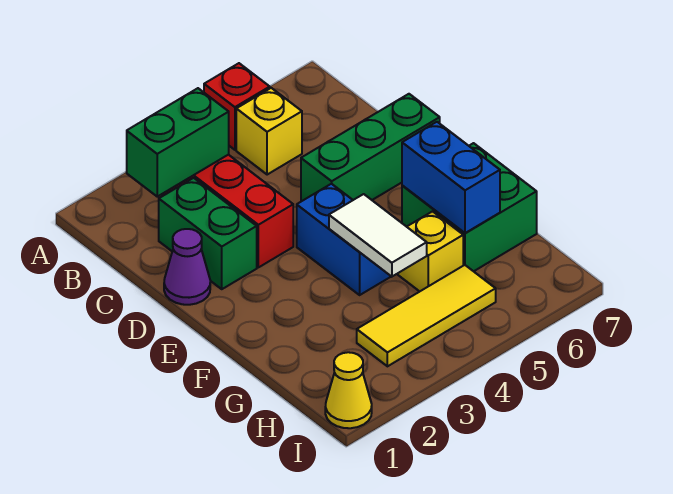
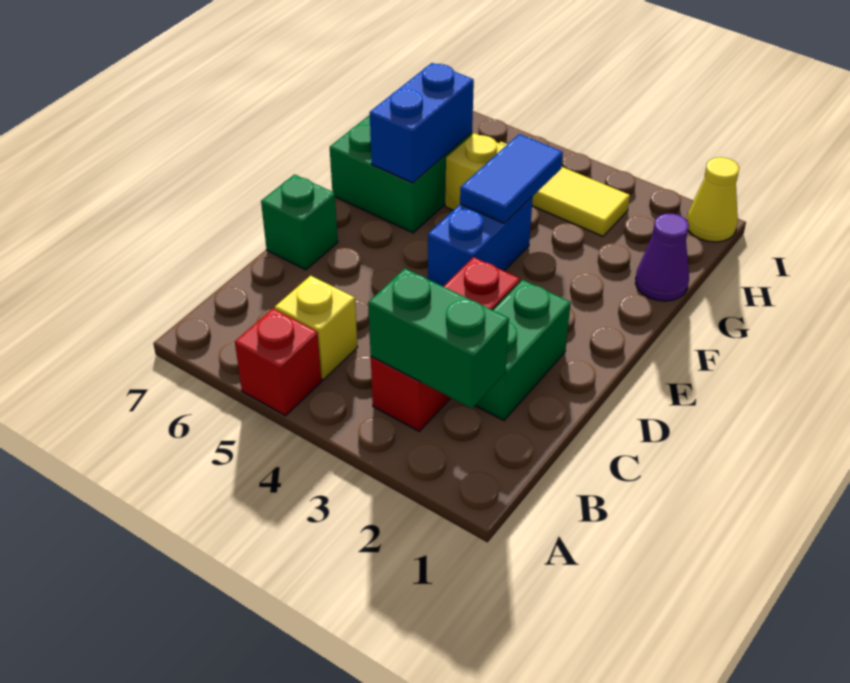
purple 1x1 cone [164,229,210,305] -> purple 1x1 cone moved to [635,213,689,301]
green 1x3 brick [301,94,440,201] -> green 1x1 brick [261,175,338,270]
white 1x2 tile [329,194,427,277] -> blue 1x2 tile [460,134,563,223]

